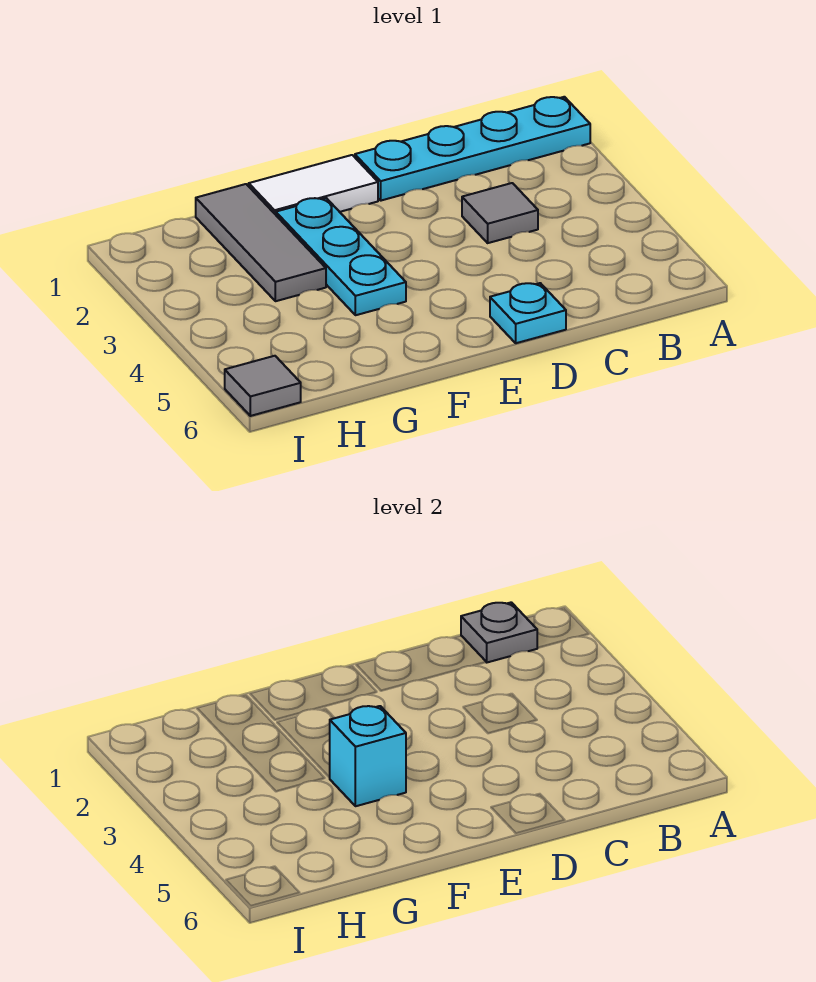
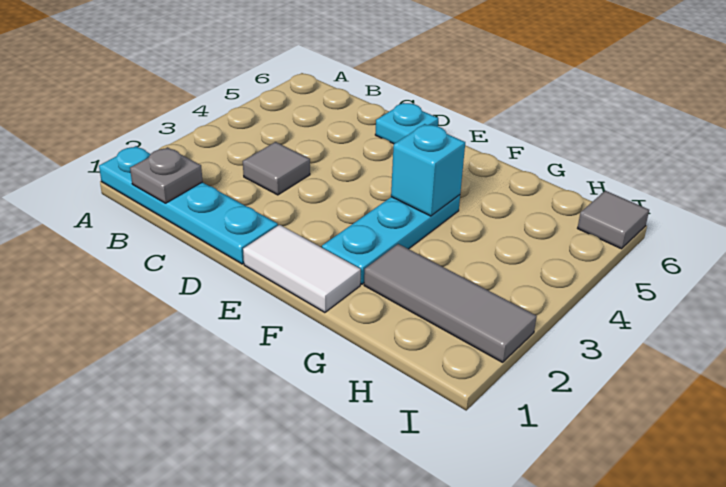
grey 1x3 tile [196,184,326,301] -> grey 1x3 tile turned to [364,244,537,362]

